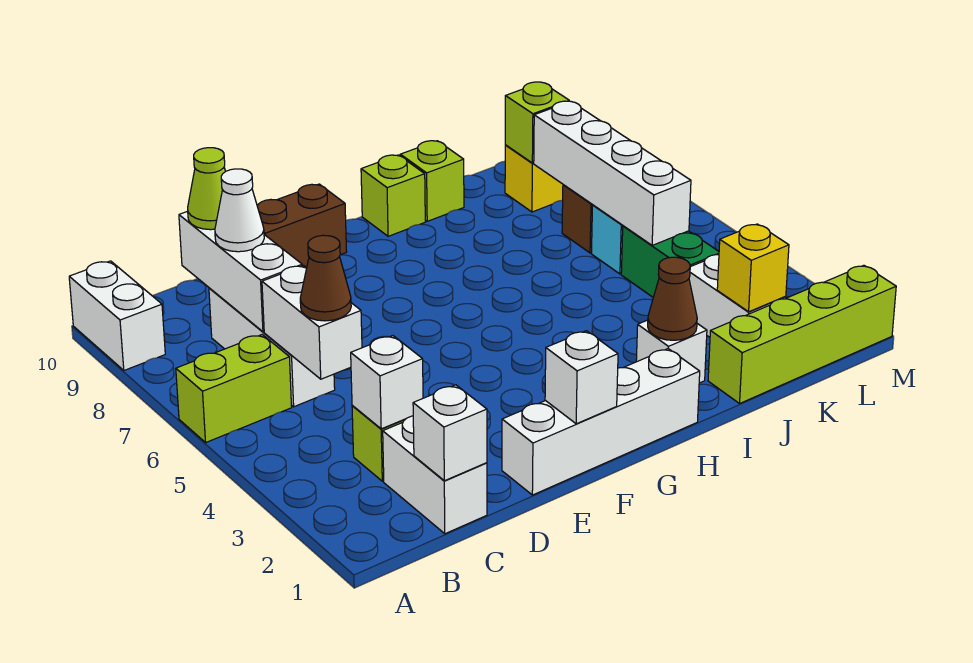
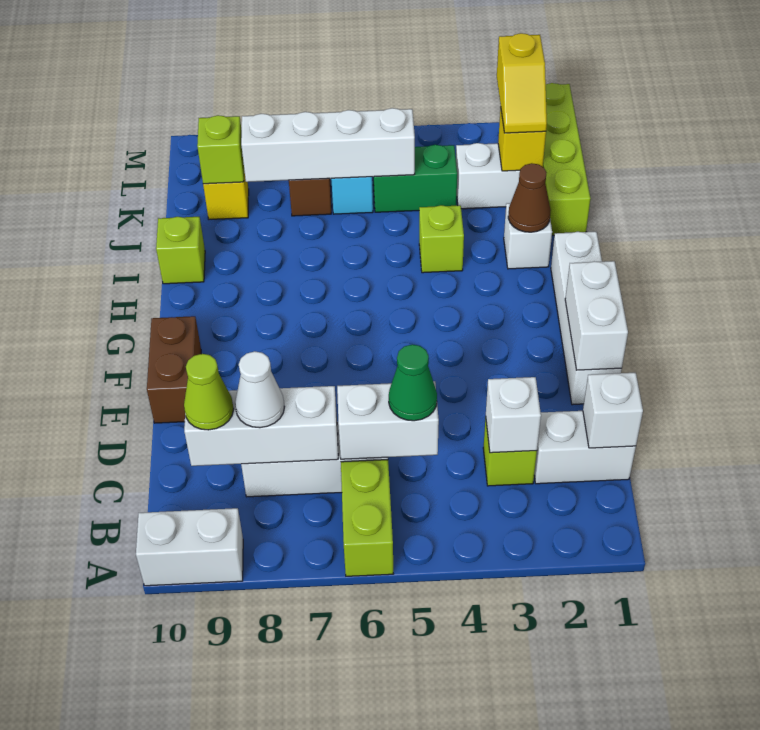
brown 1x1 cone [300,235,351,321] -> green 1x1 cone [389,344,437,421]
white 1x1 brick [545,331,618,424] -> white 1x2 brick [565,261,628,370]
lime 1x1 brick [361,155,425,236] -> lime 1x1 brick moved to [419,205,464,273]
none -> yellow 1x2 slope [497,33,547,133]

